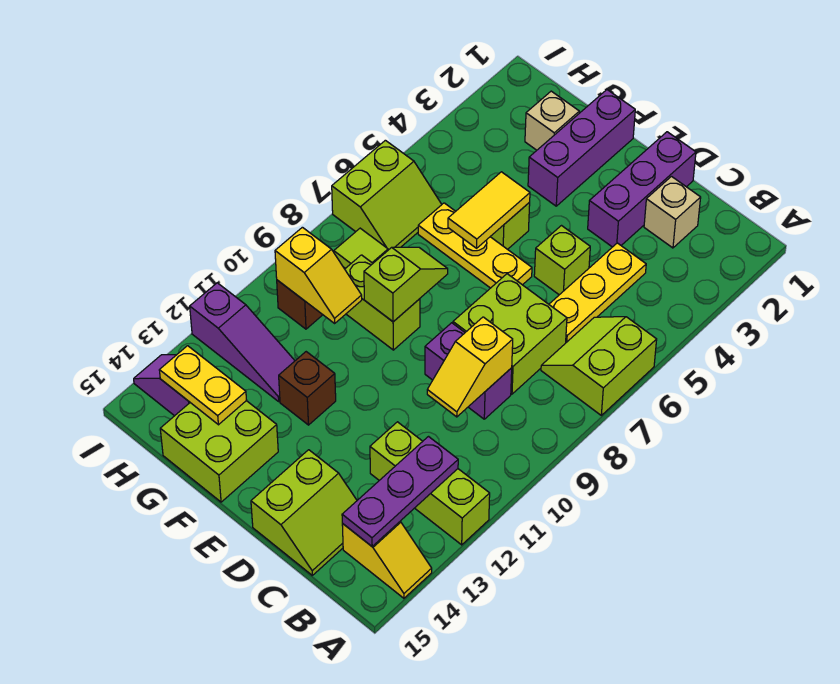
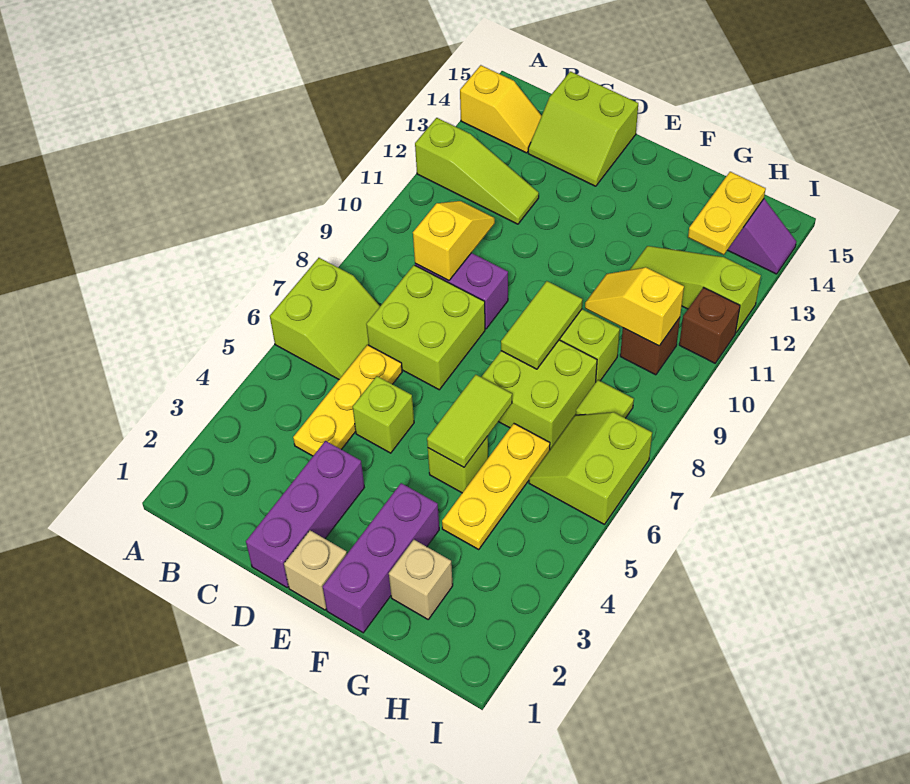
lime 1x3 brick [370,422,490,545] -> lime 1x3 slope [415,118,539,224]
yellow 1x2 slope [342,522,432,598] -> yellow 1x2 slope turned to [460,65,541,153]
purple 1x3 plate [342,437,458,546] -> none
tan 1x1 brick [644,177,701,248] -> tan 1x1 brick moved to [284,530,347,610]
lime 2x2 slope [251,450,357,575] -> lime 2x2 slope turned to [528,71,638,186]
yellow 1x3 plate [418,203,532,288] -> yellow 1x3 plate turned to [442,424,550,549]
yellow 1x2 tile [448,172,530,248] -> lime 1x2 tile [427,375,512,467]
lime 1x2 slope [364,247,448,322] -> lime 1x2 tile [501,281,582,369]
brown 1x1 brick [279,352,336,425] -> brown 1x1 brick moved to [679,288,740,363]
lime 2x2 brick [160,401,278,502] -> lime 2x2 brick moved to [482,340,597,449]
purple 1x3 slope [190,283,295,401] -> lime 1x3 slope [630,246,761,333]
yellow 1x2 plate [159,346,247,425] -> yellow 1x2 plate turned to [688,172,766,255]

